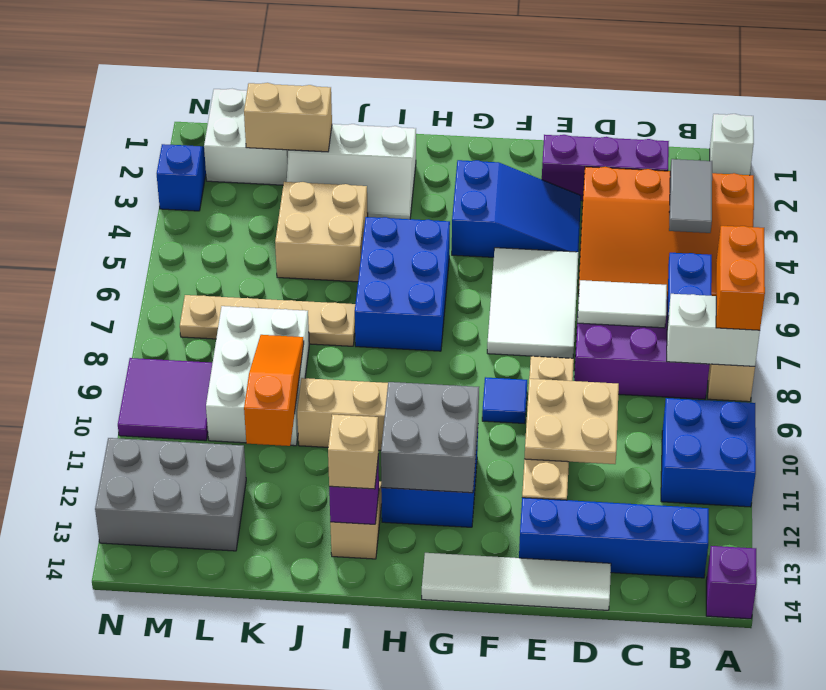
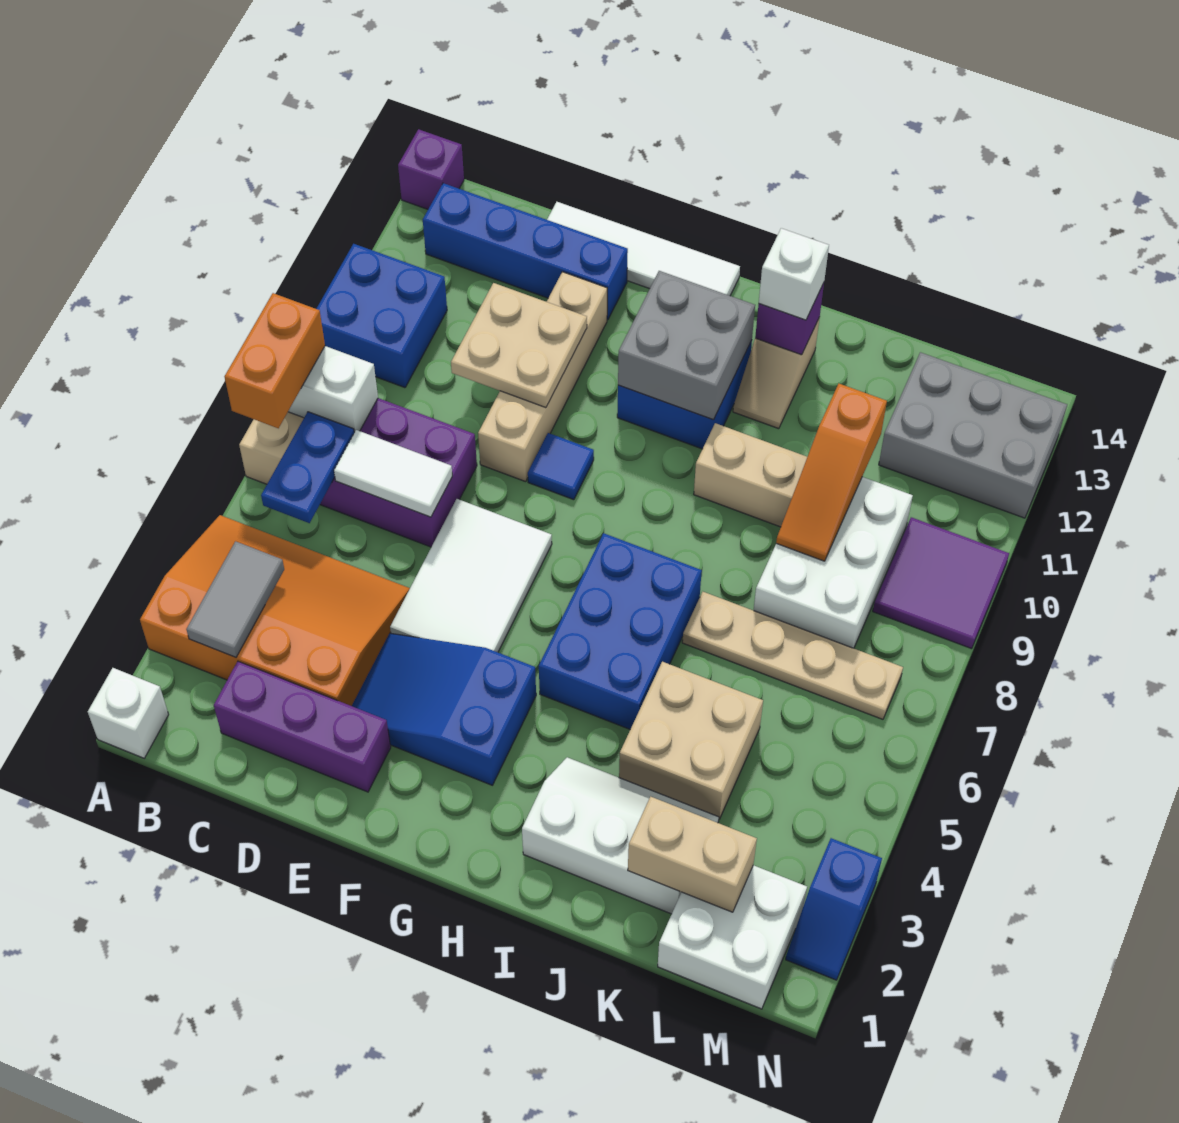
tan 1x1 brick [328,415,379,489] -> white 1x1 brick [759,228,829,320]

